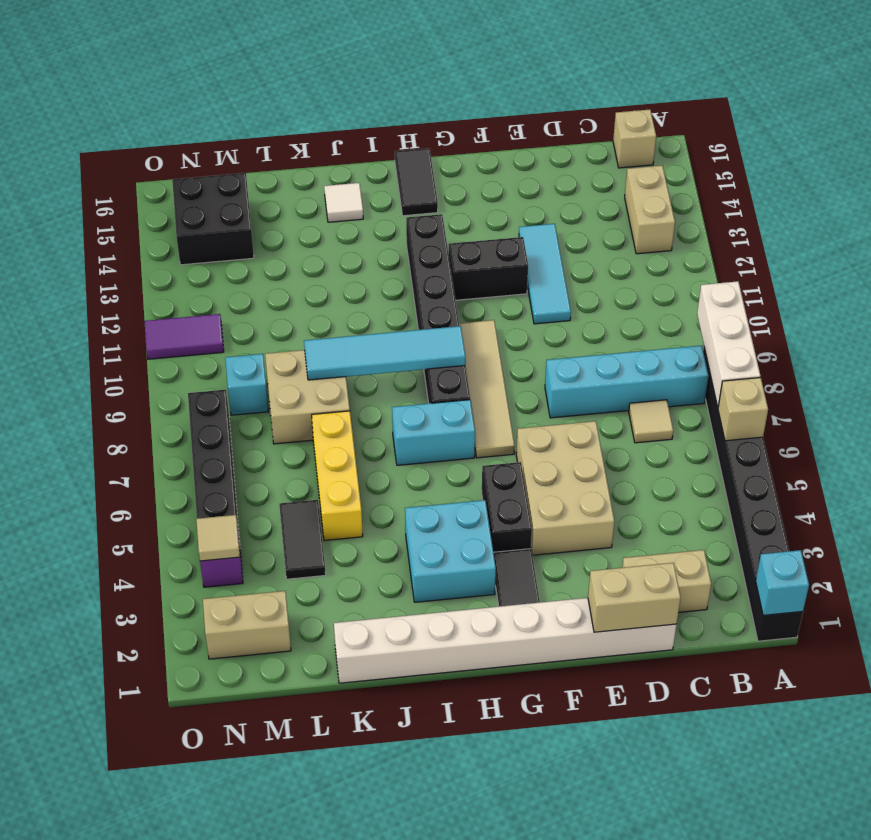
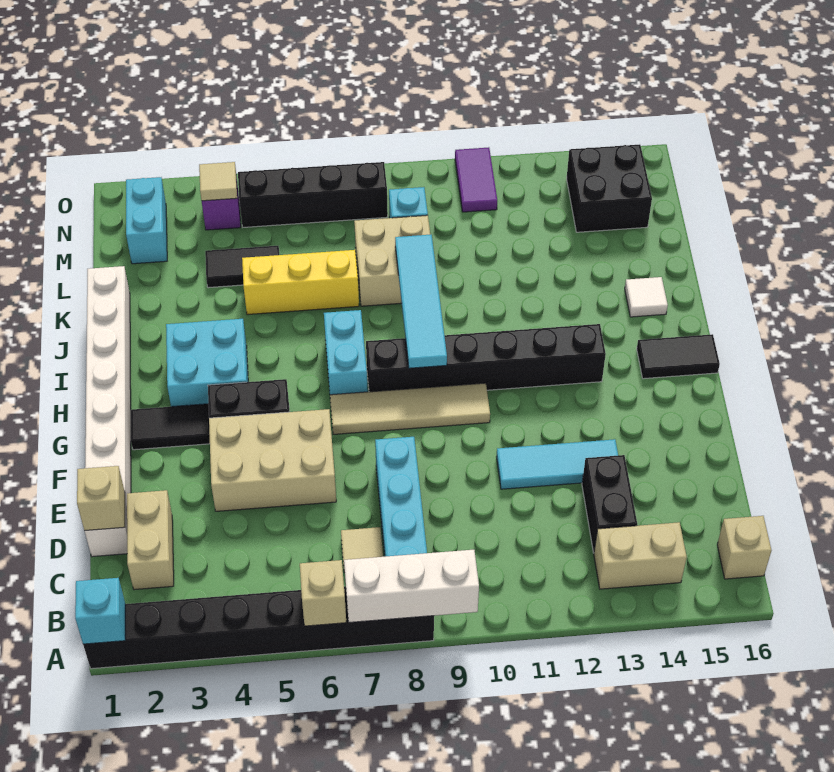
tan 1x2 brick [588,563,681,632] -> tan 1x1 brick [77,466,125,531]
black 1x2 brick [449,237,528,300] -> black 1x2 brick moved to [582,455,637,553]
tan 1x2 brick [203,591,291,659] -> cyan 1x2 brick [126,177,167,264]

